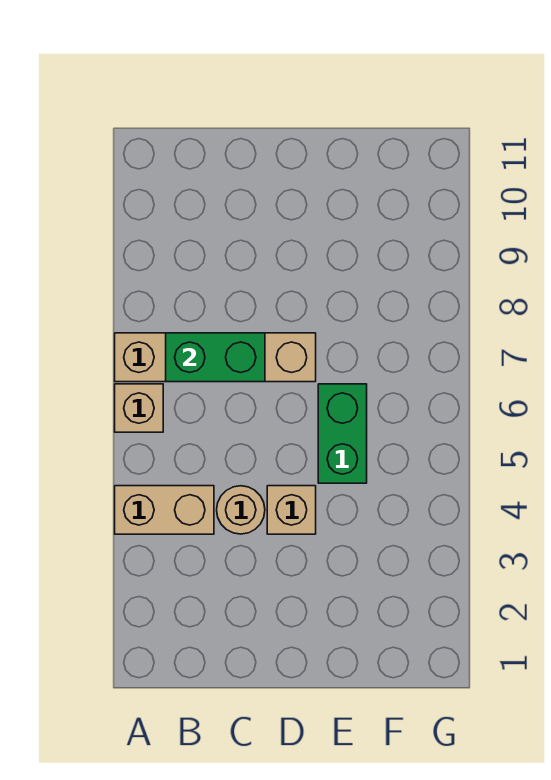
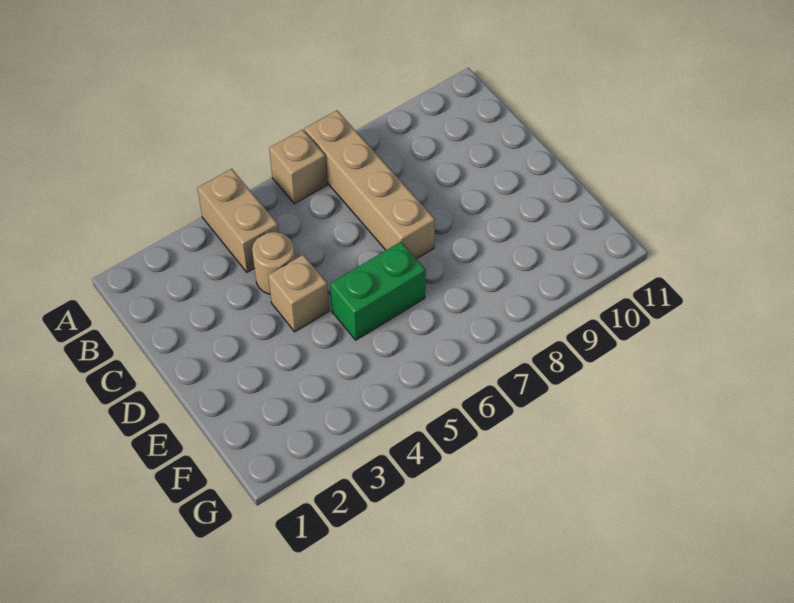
green 1x2 brick [166,333,265,382] -> none

